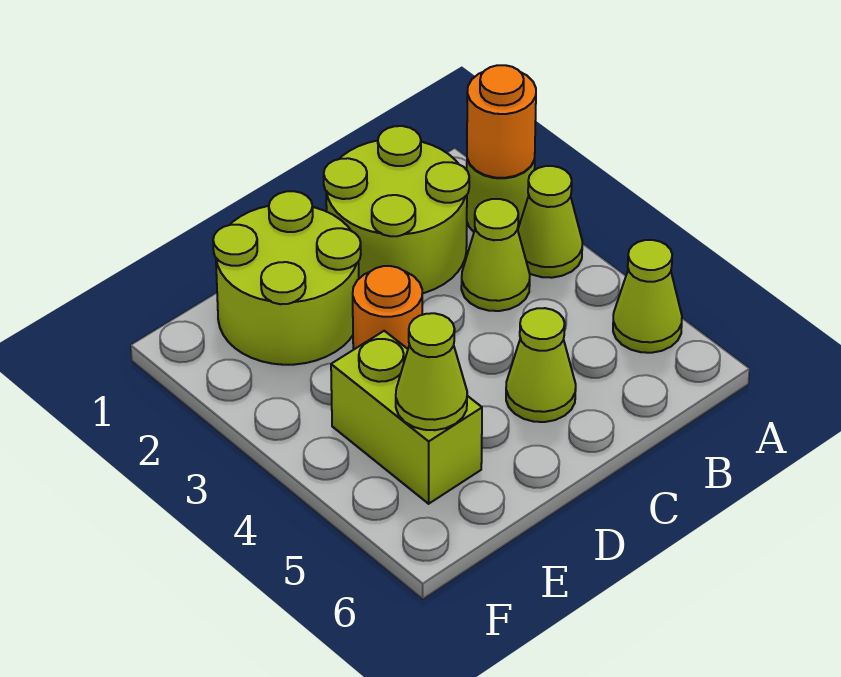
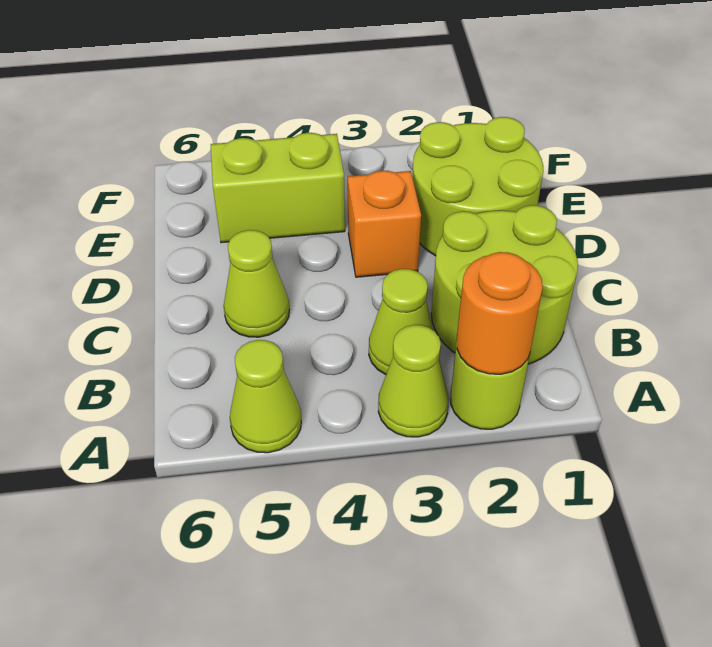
orange 1x1 round brick [353,266,422,350] -> orange 1x1 brick [348,171,421,277]
lime 1x1 cone [396,313,467,430] -> none

